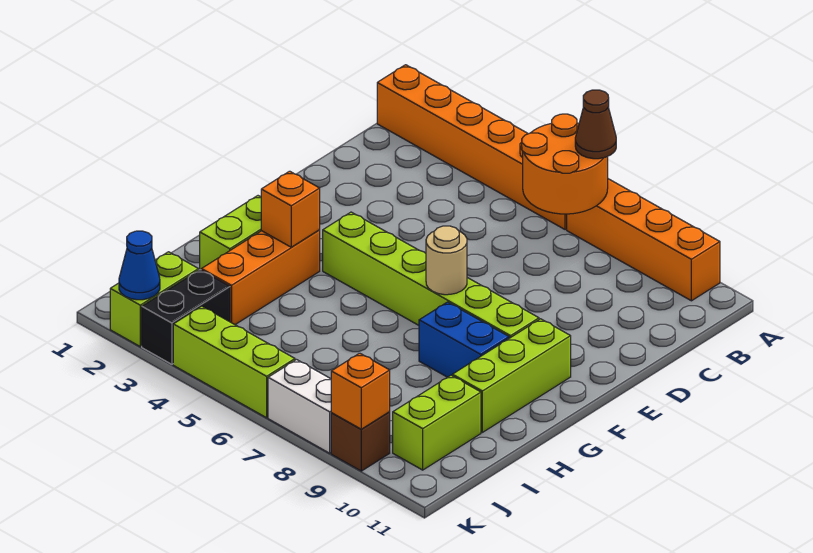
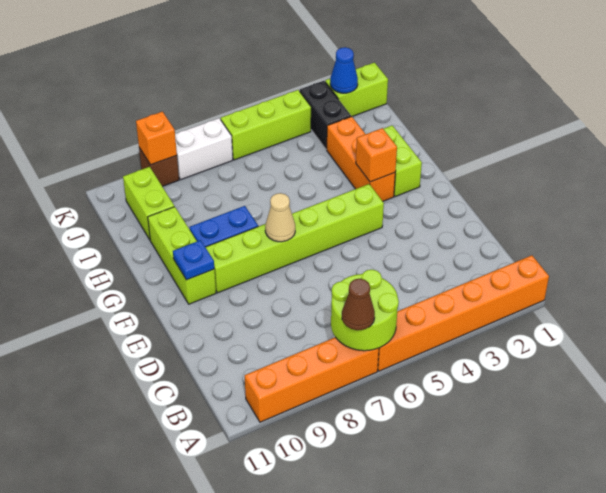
orange 2x2 round brick [522,114,608,214] -> lime 2x2 round brick [331,269,399,351]
tan 1x1 round brick [426,226,467,295] -> tan 1x1 cone [265,193,295,242]
none -> blue 1x1 plate [173,240,214,280]
lime 1x2 brick [110,252,199,346] -> lime 1x2 brick turned to [325,63,388,116]

